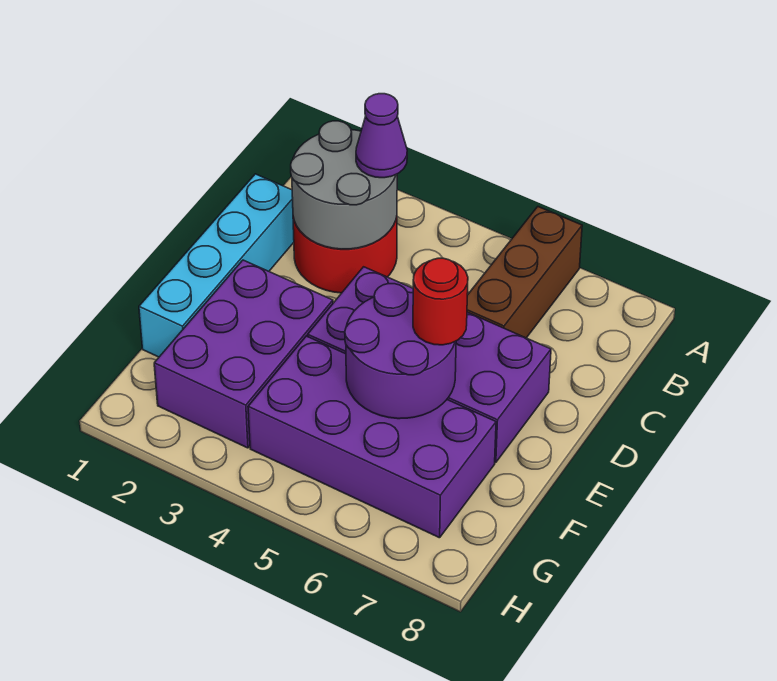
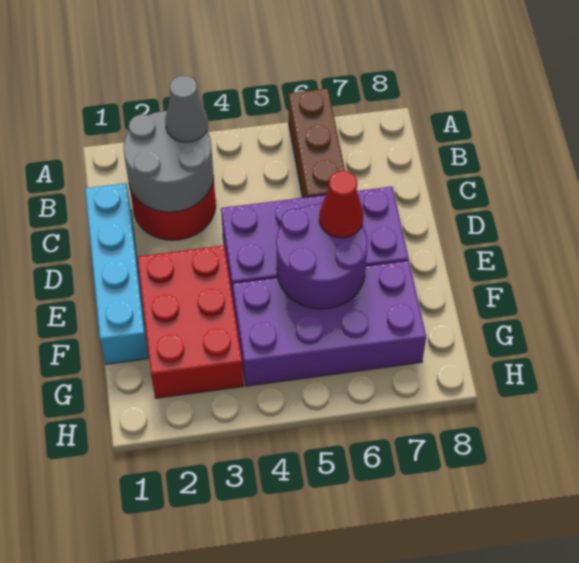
purple 1x1 cone [356,94,407,178] -> grey 1x1 cone [165,76,208,142]
purple 2x3 brick [154,260,333,448] -> red 2x3 brick [137,245,244,398]
red 1x1 round brick [413,258,468,345] -> red 1x1 cone [319,171,363,238]

